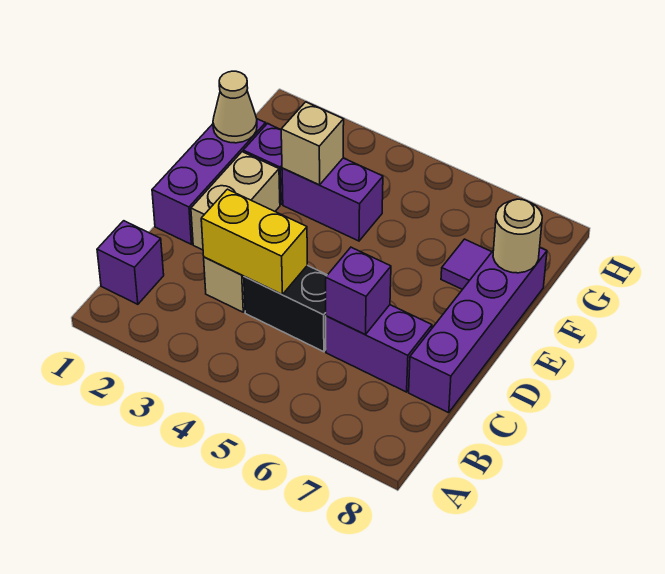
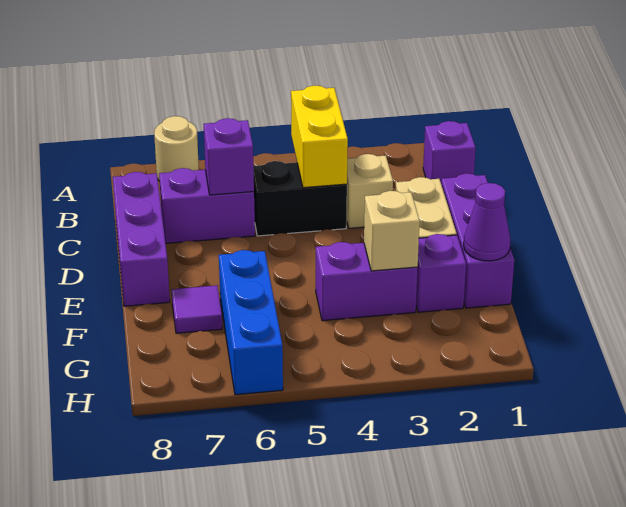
yellow 1x2 brick [201,189,307,294] -> yellow 1x2 brick turned to [291,86,348,188]
purple 1x4 brick [409,248,547,413] -> purple 1x3 brick [113,172,170,306]
tan 1x1 cone [213,71,257,143] -> purple 1x1 cone [464,183,511,261]
none -> blue 1x3 brick [219,250,283,395]
tan 1x1 round brick [493,199,542,273] -> tan 1x1 round brick moved to [154,116,199,181]

